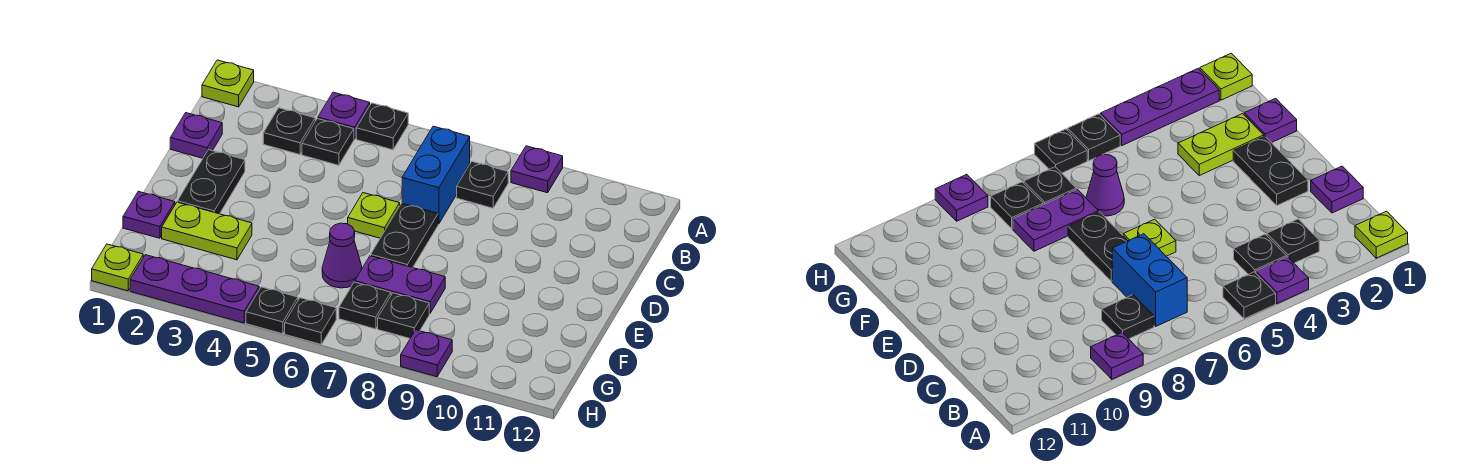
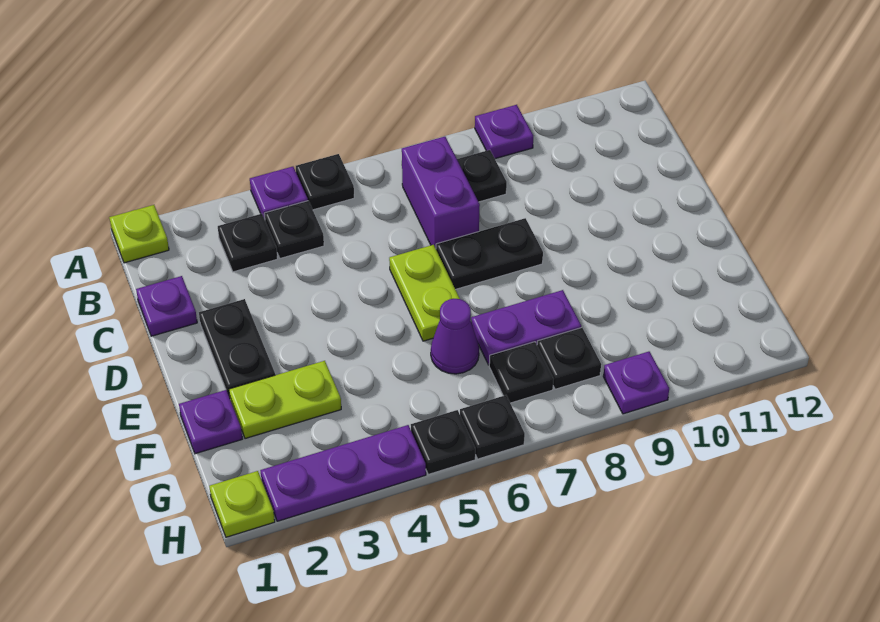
blue 1x2 brick [402,126,470,224] -> purple 1x2 brick [402,137,480,248]
lime 1x1 plate [348,193,400,238] -> lime 1x2 plate [389,245,460,341]
black 1x2 plate [371,203,438,268] -> black 1x2 plate turned to [436,218,543,289]

